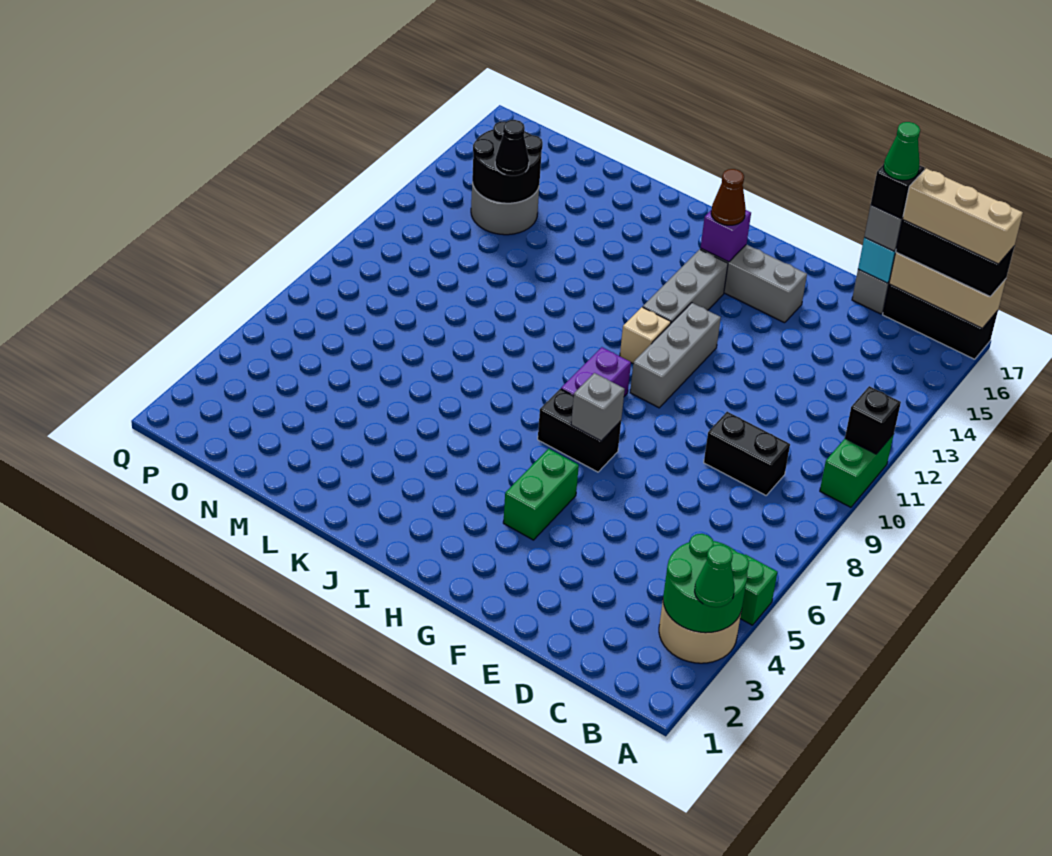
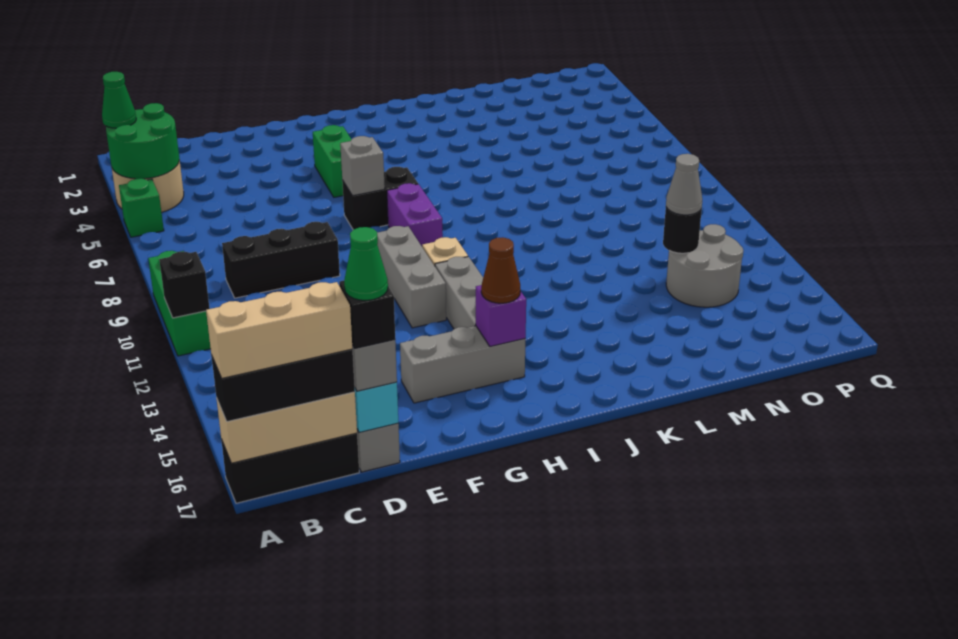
green 1x2 brick [820,434,894,507] -> green 1x3 brick [148,251,211,356]
black 1x2 brick [704,412,790,495] -> black 1x3 brick [222,222,340,298]
black 2x2 round brick [472,121,543,203] -> black 1x1 round brick [663,207,702,253]
black 1x1 cone [495,120,529,176] -> grey 1x1 cone [666,154,702,215]

